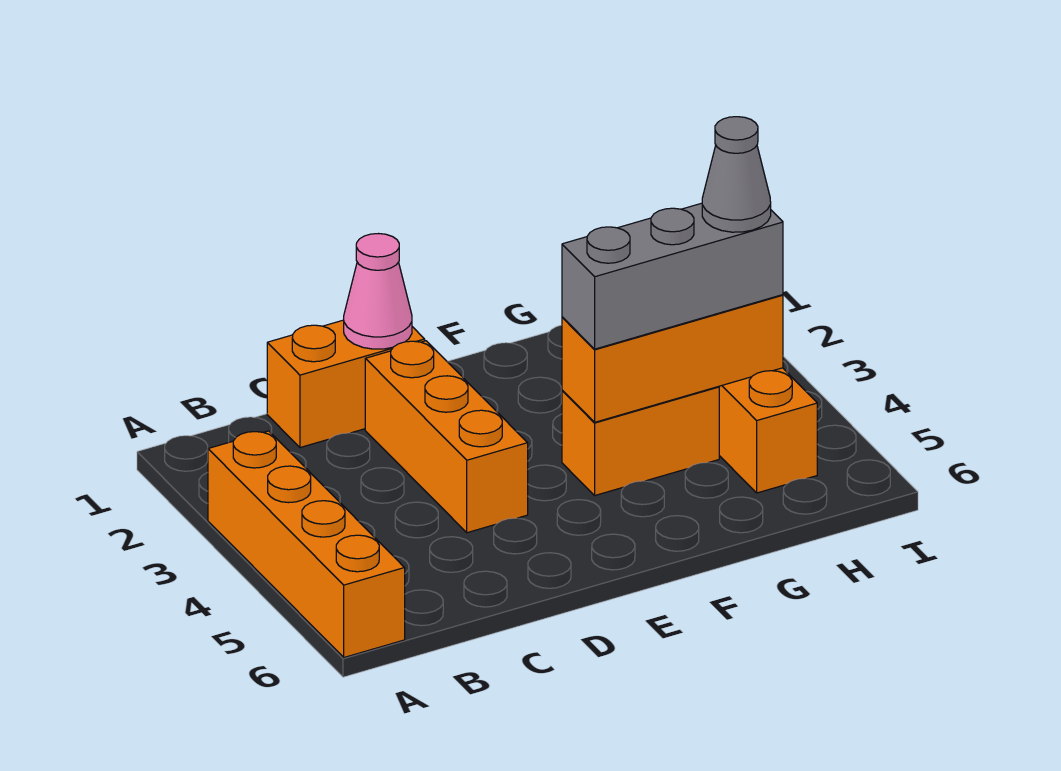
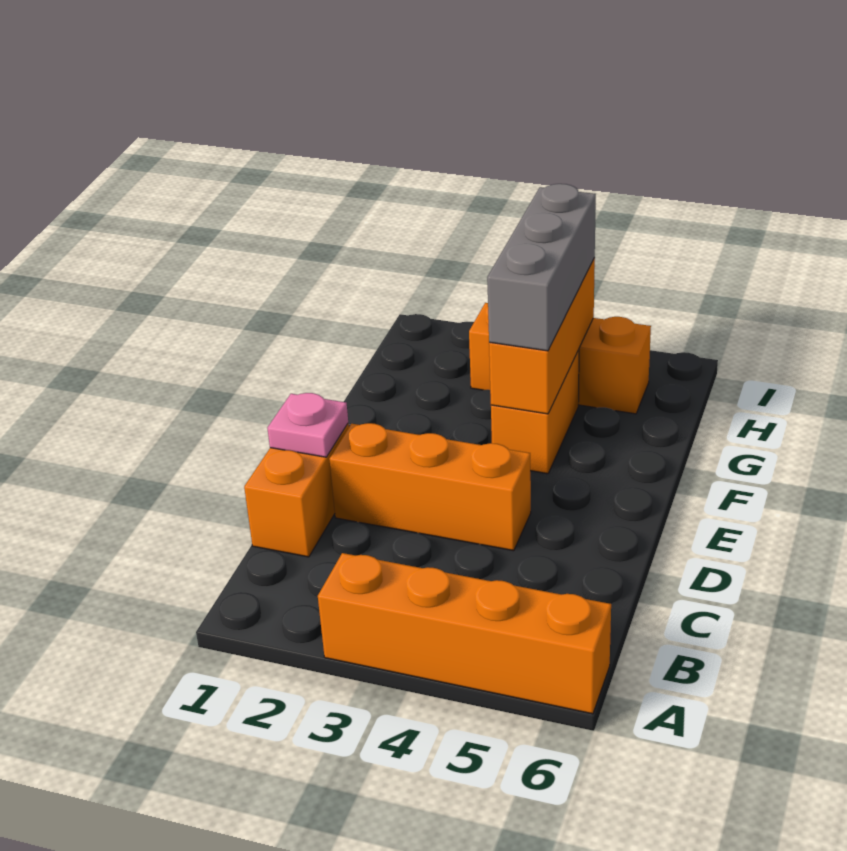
pink 1x1 cone [344,234,412,349] -> pink 1x1 plate [267,393,348,457]
grey 1x1 cone [702,117,771,232] -> none

